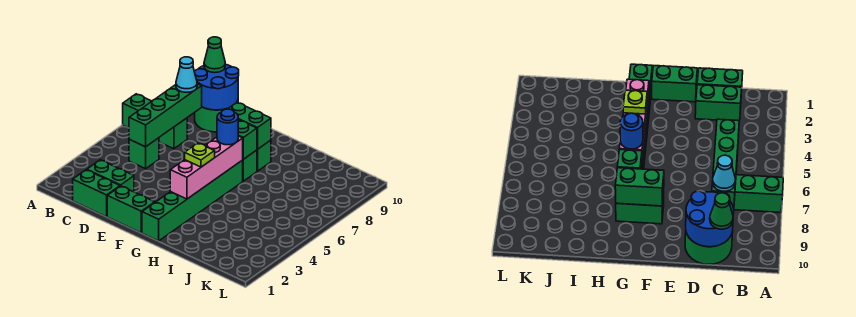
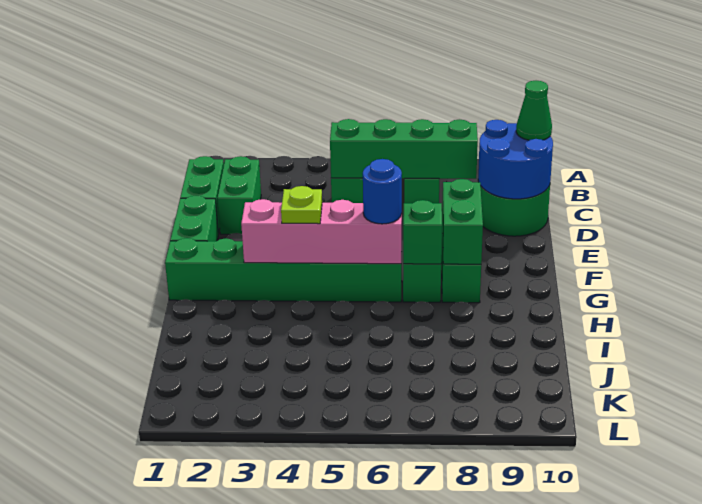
cyan 1x1 cone [176,57,197,92] -> none

